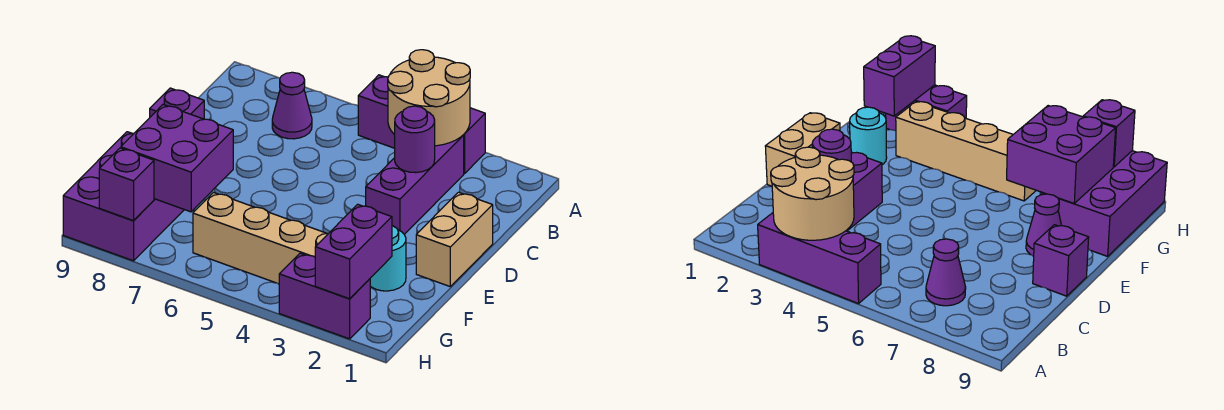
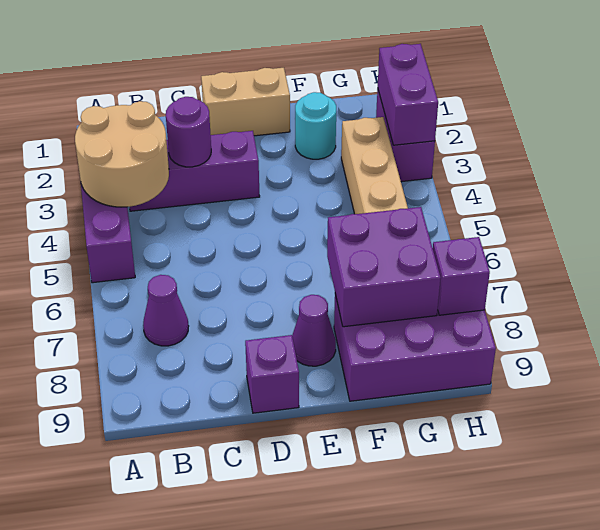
purple 1x2 brick [315,204,392,299] -> purple 1x2 brick turned to [378,44,438,145]

